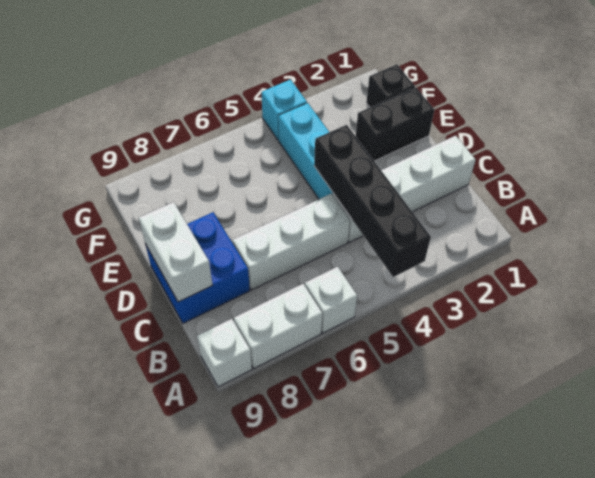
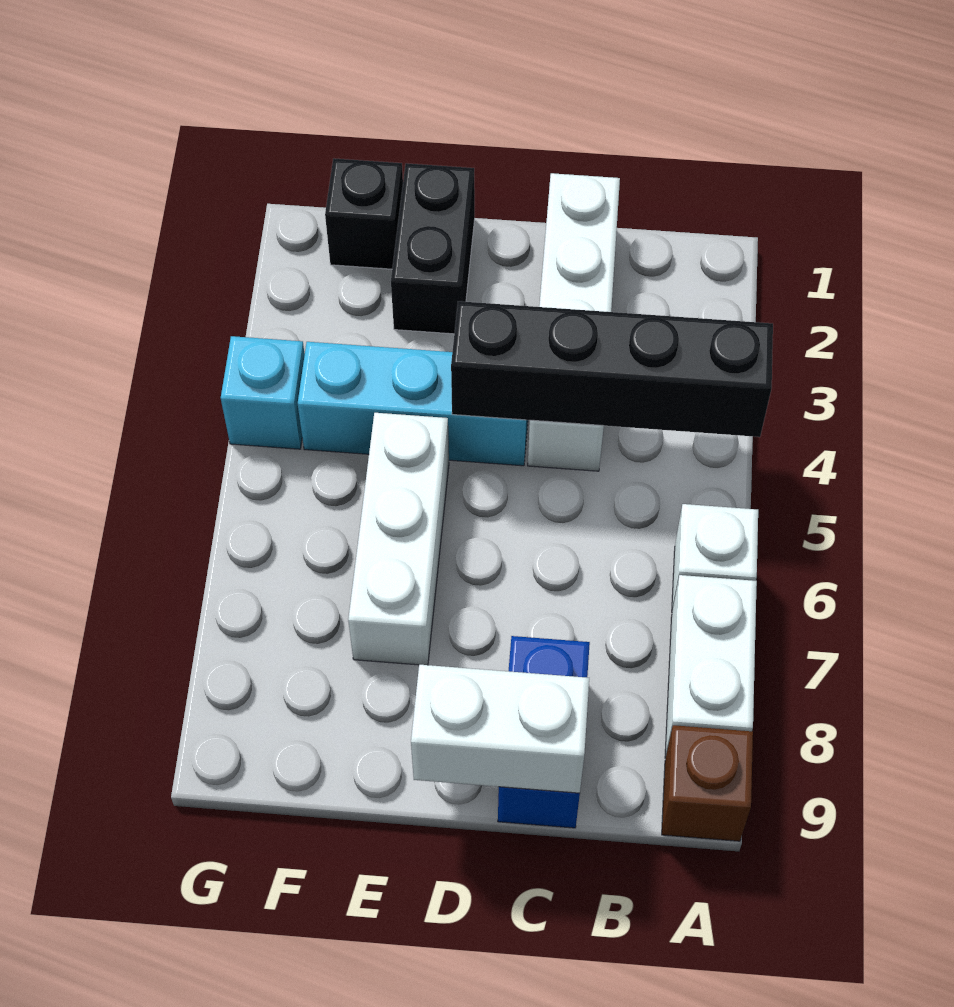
white 1x1 brick [197,319,252,387] -> brown 1x1 brick [662,725,753,841]
white 1x3 brick [233,194,350,290] -> white 1x3 brick moved to [348,413,449,665]
blue 2x2 brick [145,212,250,323] -> blue 1x2 brick [498,636,590,828]

